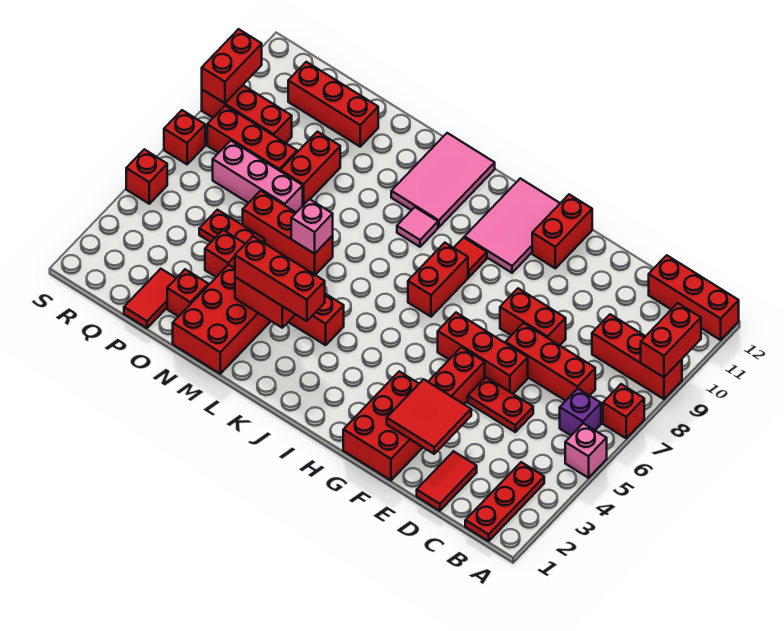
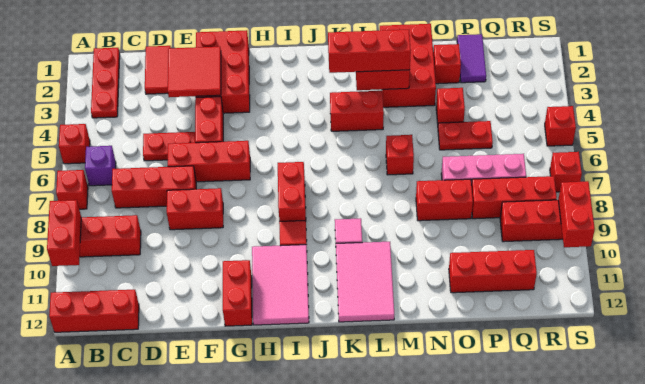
pink 1x1 brick [565,423,607,478] -> red 1x1 brick [59,124,90,164]
red 1x3 brick [243,191,333,275] -> red 1x1 brick [386,135,414,175]
pink 1x1 brick [291,199,333,254] -> none
red 1x2 brick [280,132,340,205] -> red 1x2 brick turned to [416,179,473,221]
red 1x2 tile [124,269,176,328] -> purple 1x2 tile [457,34,486,83]

